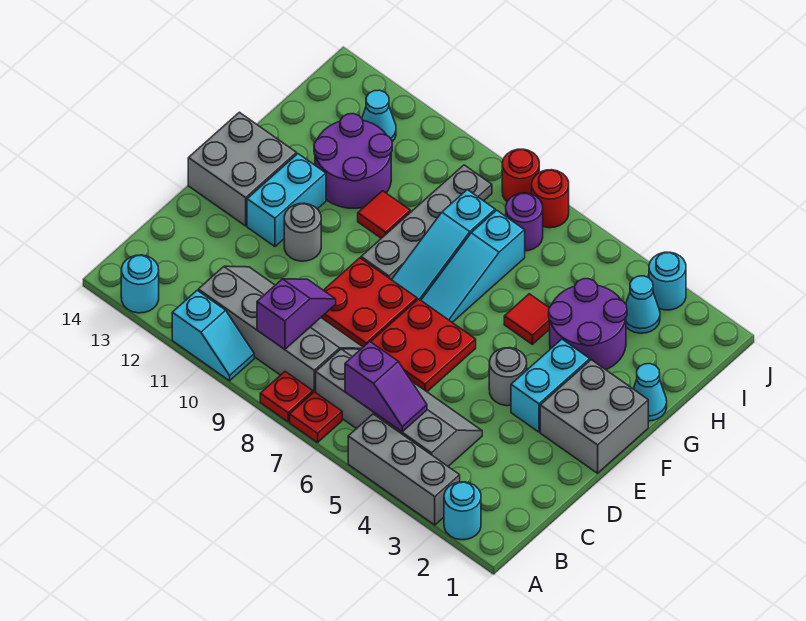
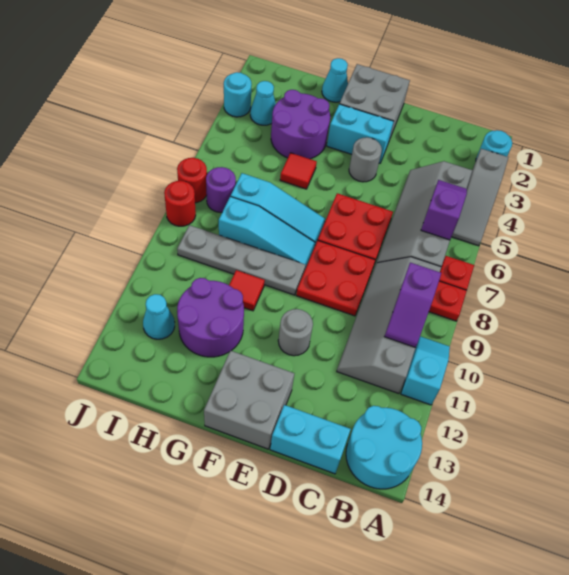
grey 1x3 brick [348,414,460,525] -> grey 1x3 slope [452,149,509,246]
cyan 1x1 round brick [121,255,159,313] -> cyan 2x2 round brick [346,406,422,489]
purple 1x2 slope [257,279,336,349] -> purple 1x2 slope turned to [385,263,441,348]
cyan 1x2 brick [247,154,326,246] -> cyan 1x2 brick moved to [270,405,351,474]

